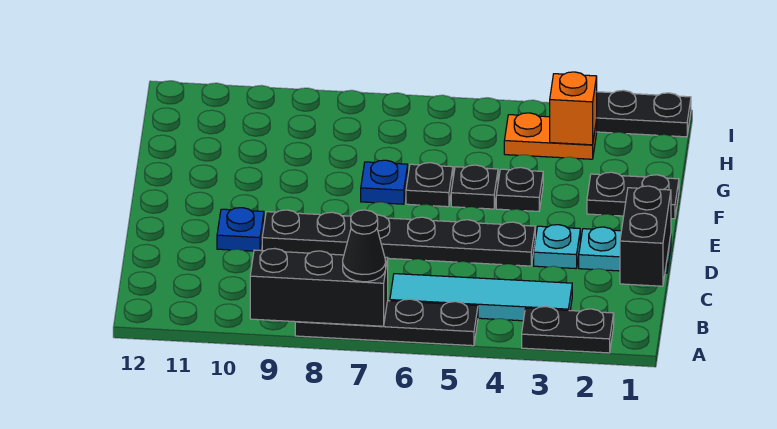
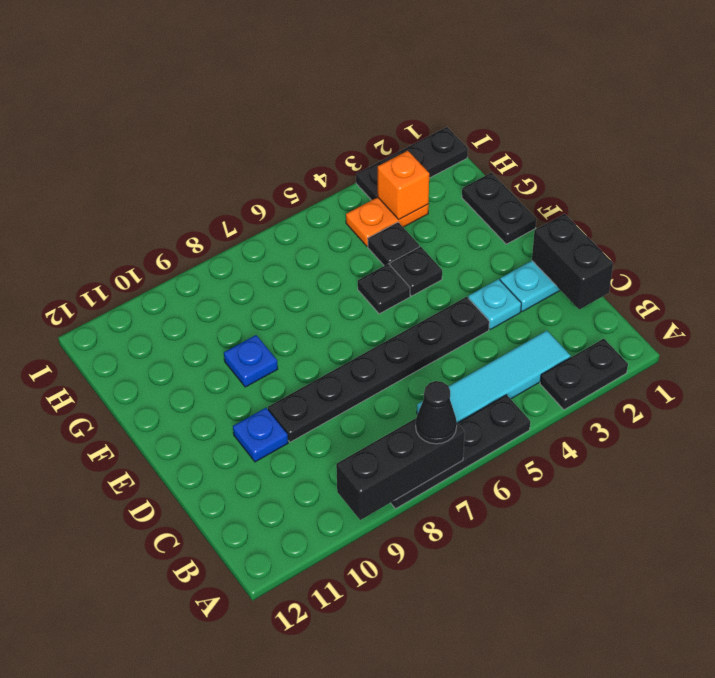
black 1x2 plate [587,172,679,219] -> black 1x2 plate turned to [462,173,536,244]
black 1x1 plate [406,163,453,207] -> black 1x1 plate moved to [368,222,419,266]
blue 1x1 plate [361,160,408,204] -> blue 1x1 plate moved to [224,335,278,387]

